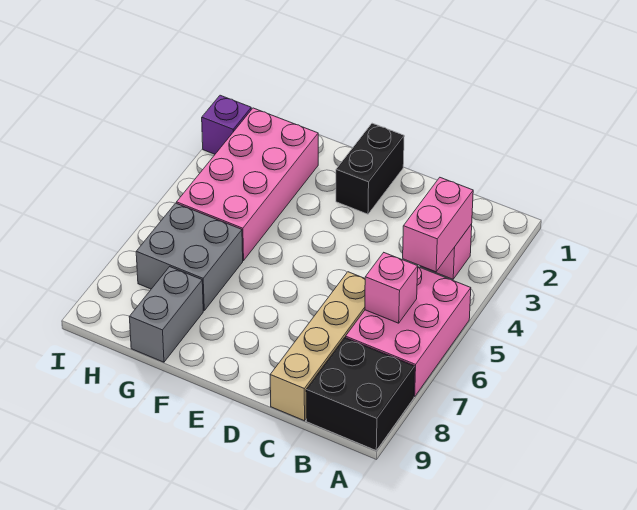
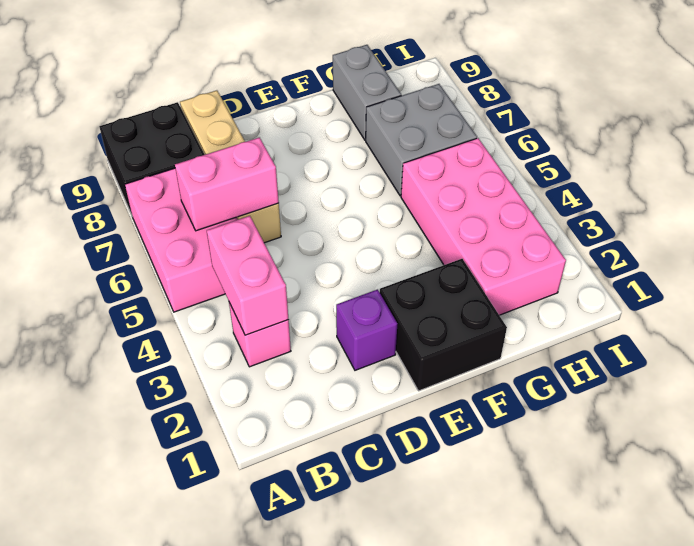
pink 1x1 brick [365,253,418,323] -> pink 1x2 brick [175,137,279,231]
black 1x2 brick [336,123,404,214] -> black 2x2 brick [380,259,507,391]
purple 1x1 brick [202,95,251,154] -> purple 1x1 brick moved to [336,289,397,370]

